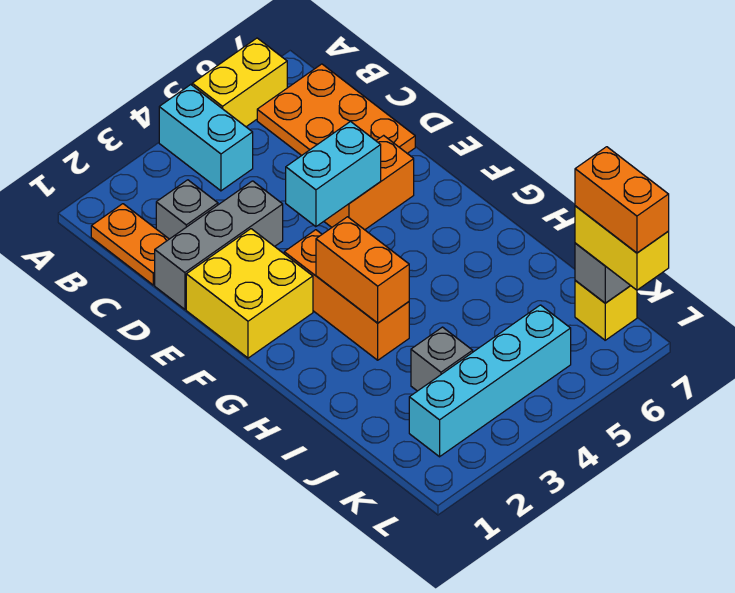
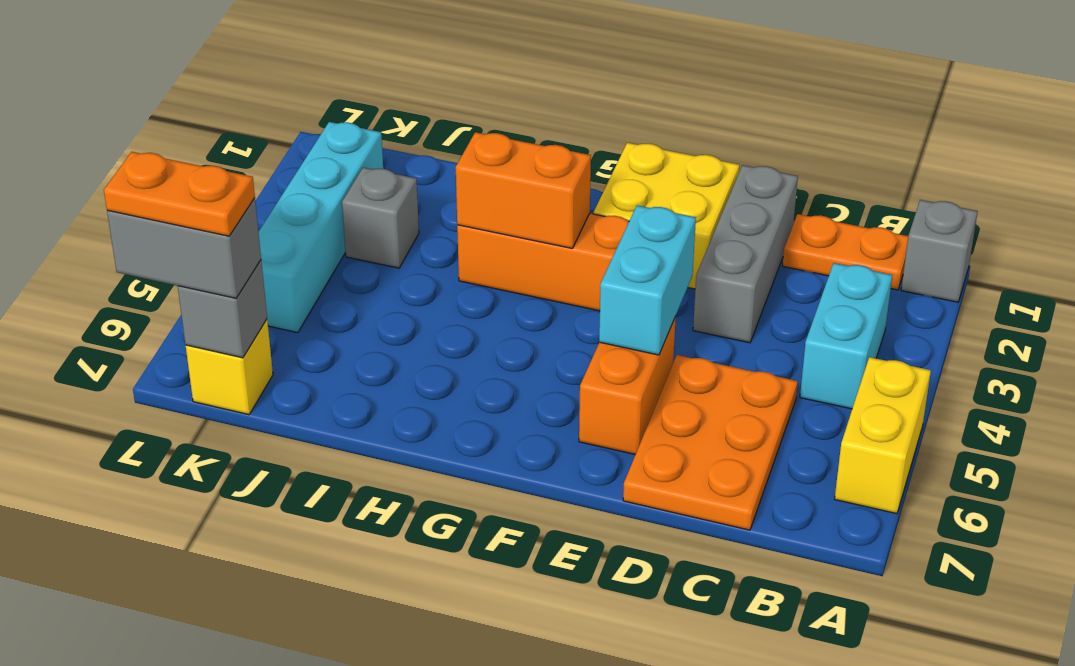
cyan 1x2 brick [159,85,253,191] -> cyan 1x2 brick turned to [800,263,892,409]
orange 2x3 plate [257,64,415,156] -> orange 2x3 plate turned to [623,355,798,530]
grey 1x1 brick [156,180,218,239] -> grey 1x1 brick moved to [901,200,978,302]
yellow 1x2 brick [575,206,669,290] -> grey 1x2 brick [107,198,261,298]
orange 1x2 brick [575,147,669,253] -> orange 1x2 plate [104,152,255,236]

